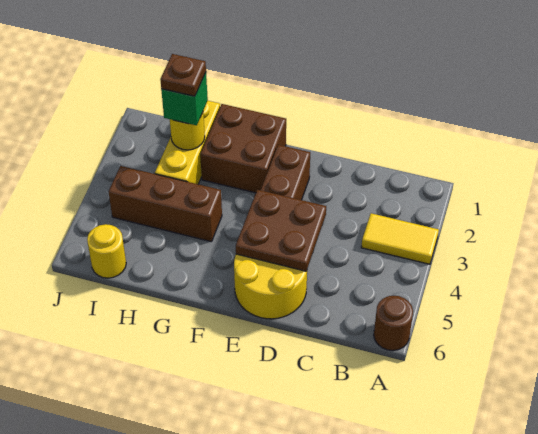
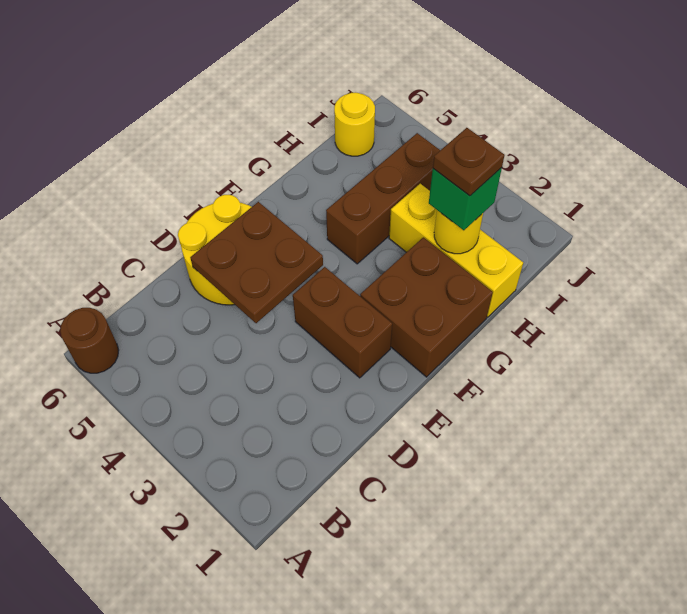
yellow 1x2 tile [361,213,439,264] -> none

